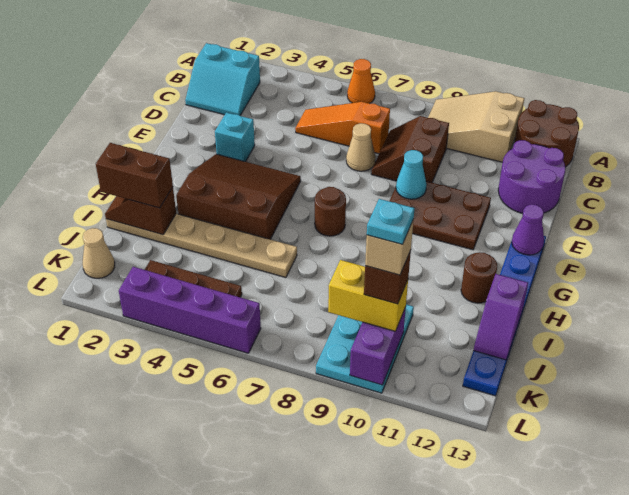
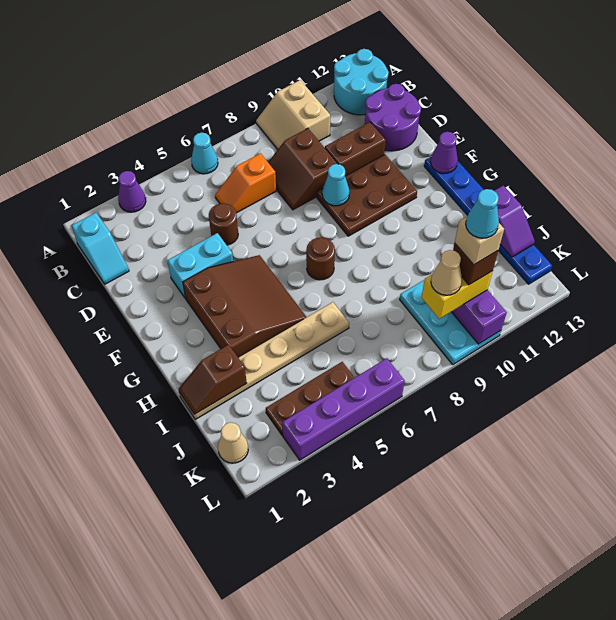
none -> purple 1x1 cone [118,171,146,212]
orange 1x1 cone [347,59,375,104] -> cyan 1x1 cone [191,133,218,174]
tan 2x3 slope [428,91,524,162] -> tan 2x2 slope [256,80,330,150]
brown 2x2 round brick [514,100,579,167] -> cyan 2x2 round brick [334,49,389,115]
cyan 2x2 slope [185,43,260,115] -> cyan 1x2 slope [72,213,129,284]
orange 1x3 slope [295,102,390,154] -> orange 1x2 slope [215,153,276,213]
tan 1x1 cone [346,123,376,171] -> tan 1x1 cone moved to [431,250,462,295]
cyan 1x1 brick [215,112,255,162] -> cyan 1x2 brick [167,233,233,298]
brown 3x3 slope [176,154,301,239] -> brown 3x3 slope turned to [183,255,306,357]
brown 1x1 round brick [461,252,497,303] -> brown 1x1 round brick moved to [209,203,238,245]
brown 1x2 brick [96,143,173,208] -> brown 1x2 brick moved to [325,122,386,176]
cyan 1x1 plate [367,199,415,244] -> cyan 1x1 cone [466,189,499,238]

